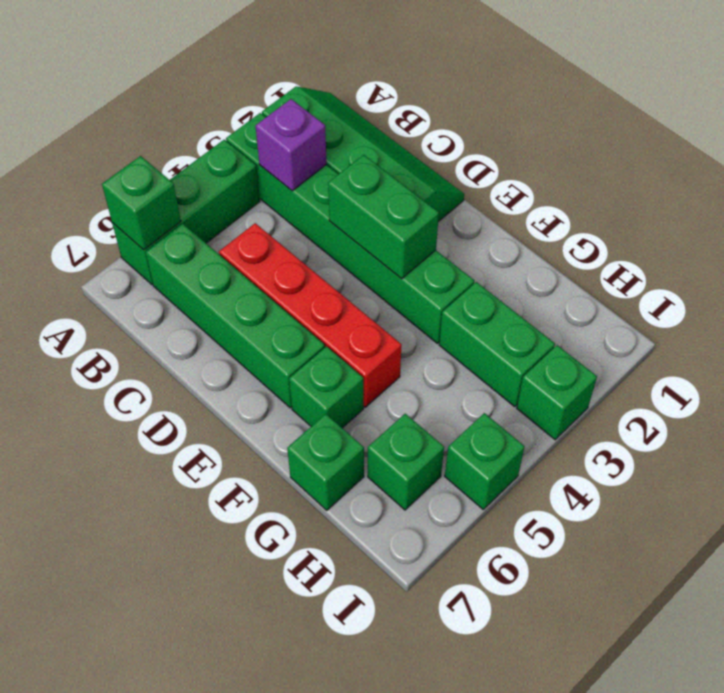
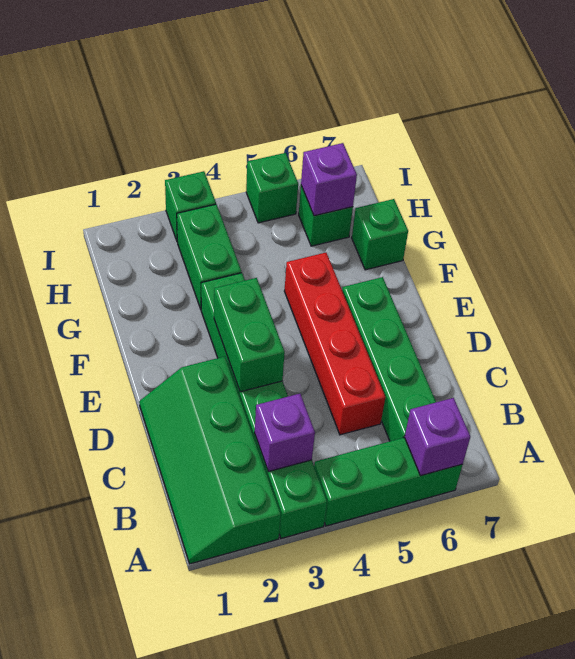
green 1x1 brick [102,156,181,250] -> purple 1x1 brick [405,398,470,476]
green 1x1 brick [289,346,363,428] -> none
none -> purple 1x1 brick [301,143,357,216]

